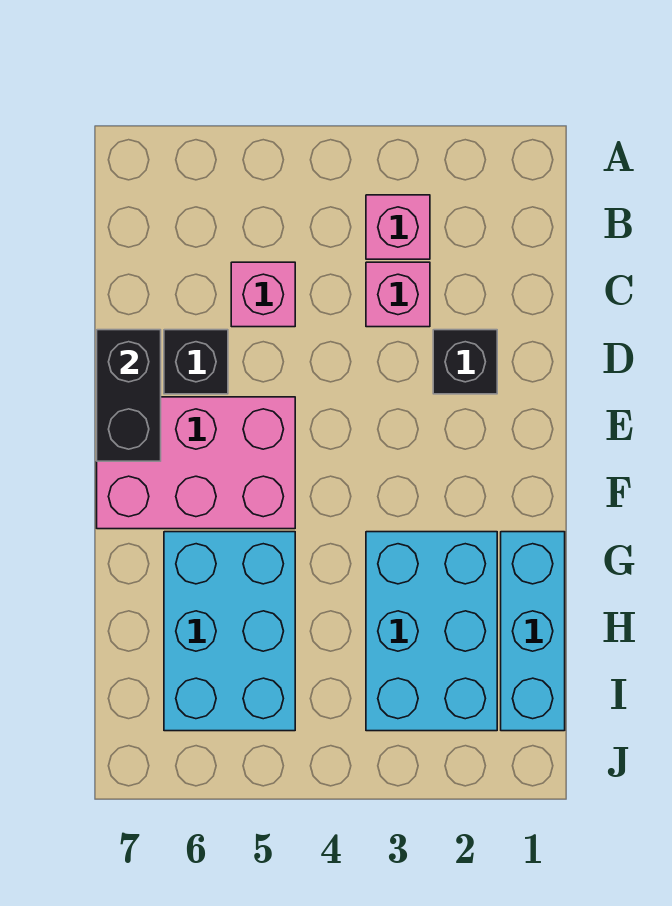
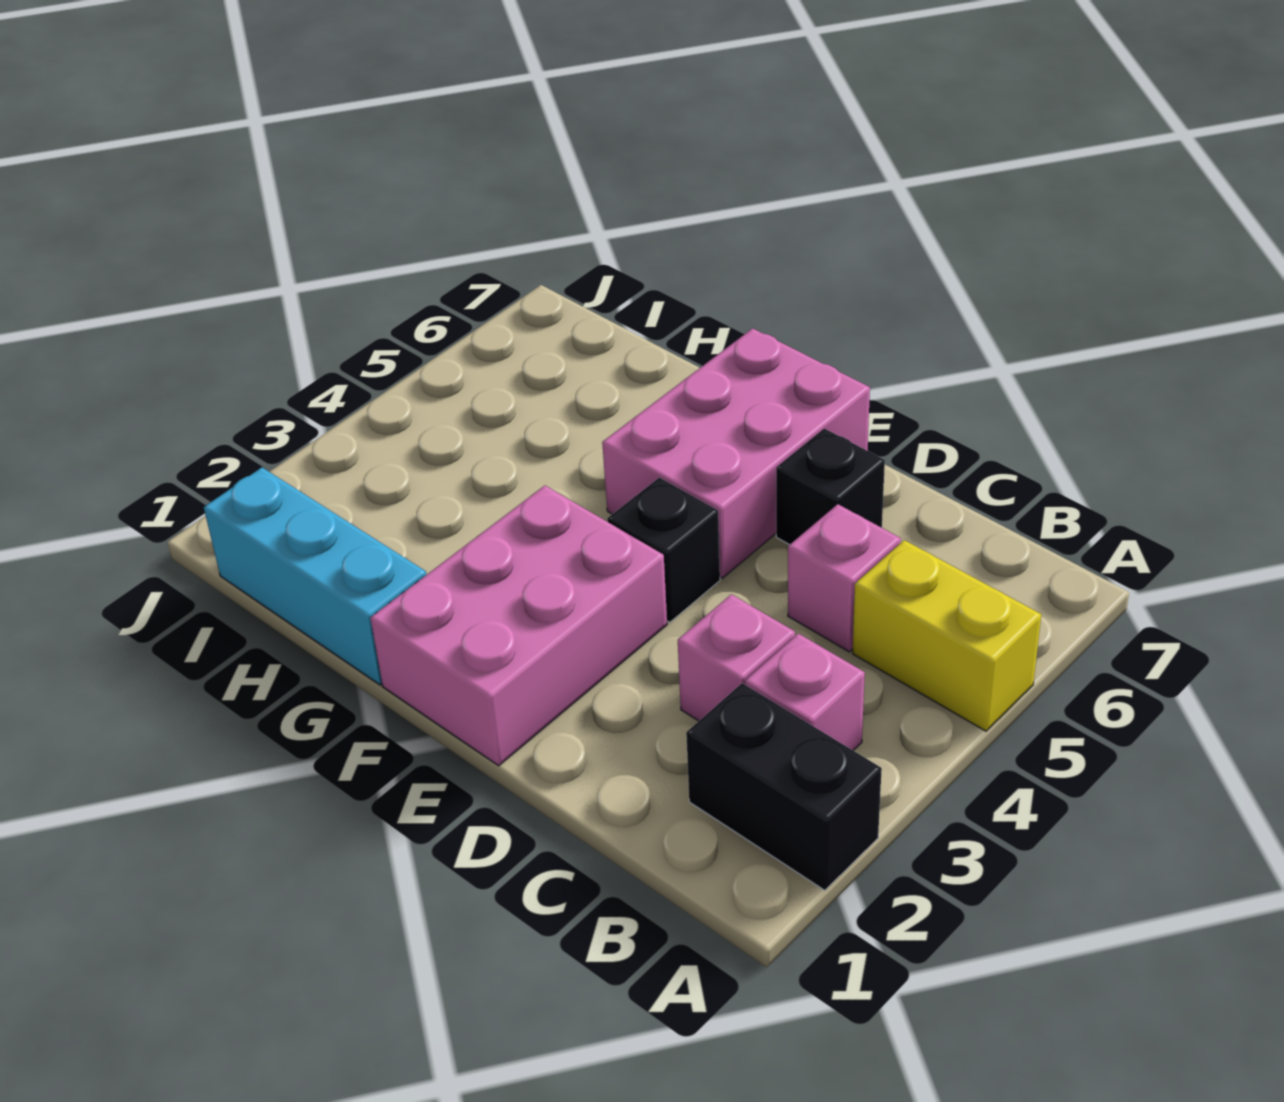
none -> yellow 1x2 brick [853,540,1041,731]
black 1x1 brick [433,330,497,394] -> black 1x1 brick moved to [607,478,720,622]
black 1x2 brick [97,330,161,461] -> black 1x2 brick moved to [686,683,882,890]
none -> pink 2x3 brick [370,486,667,766]
cyan 2x3 brick [366,532,497,731] -> none
cyan 2x3 brick [164,532,295,731] -> none

